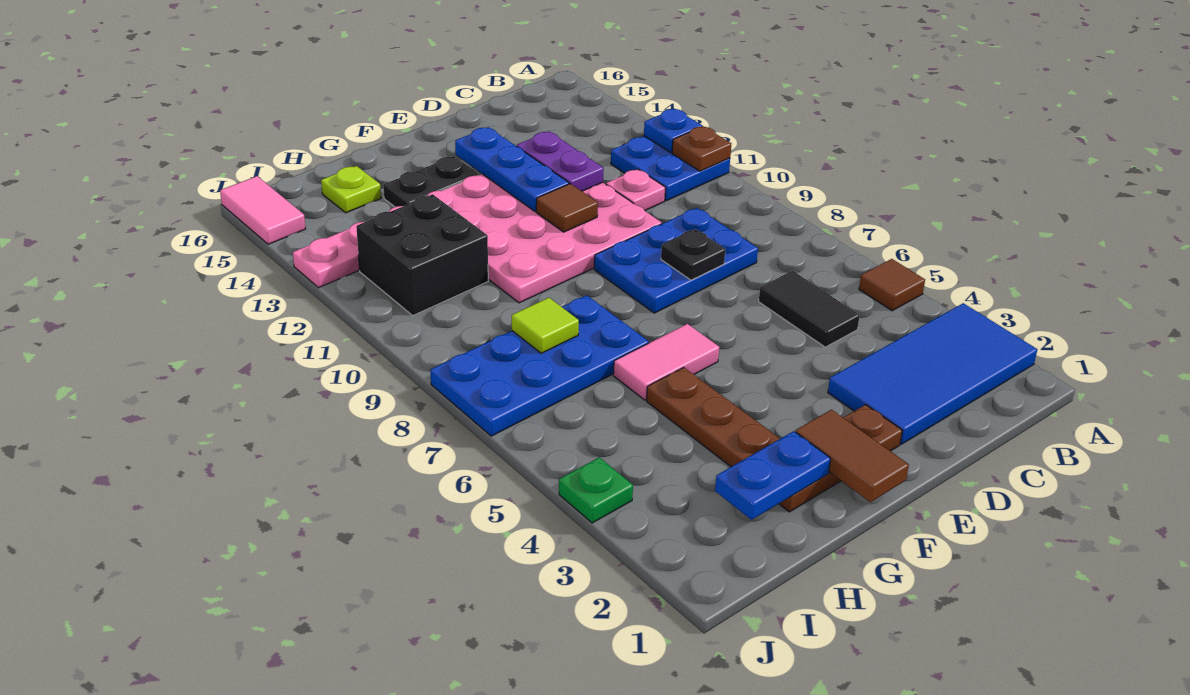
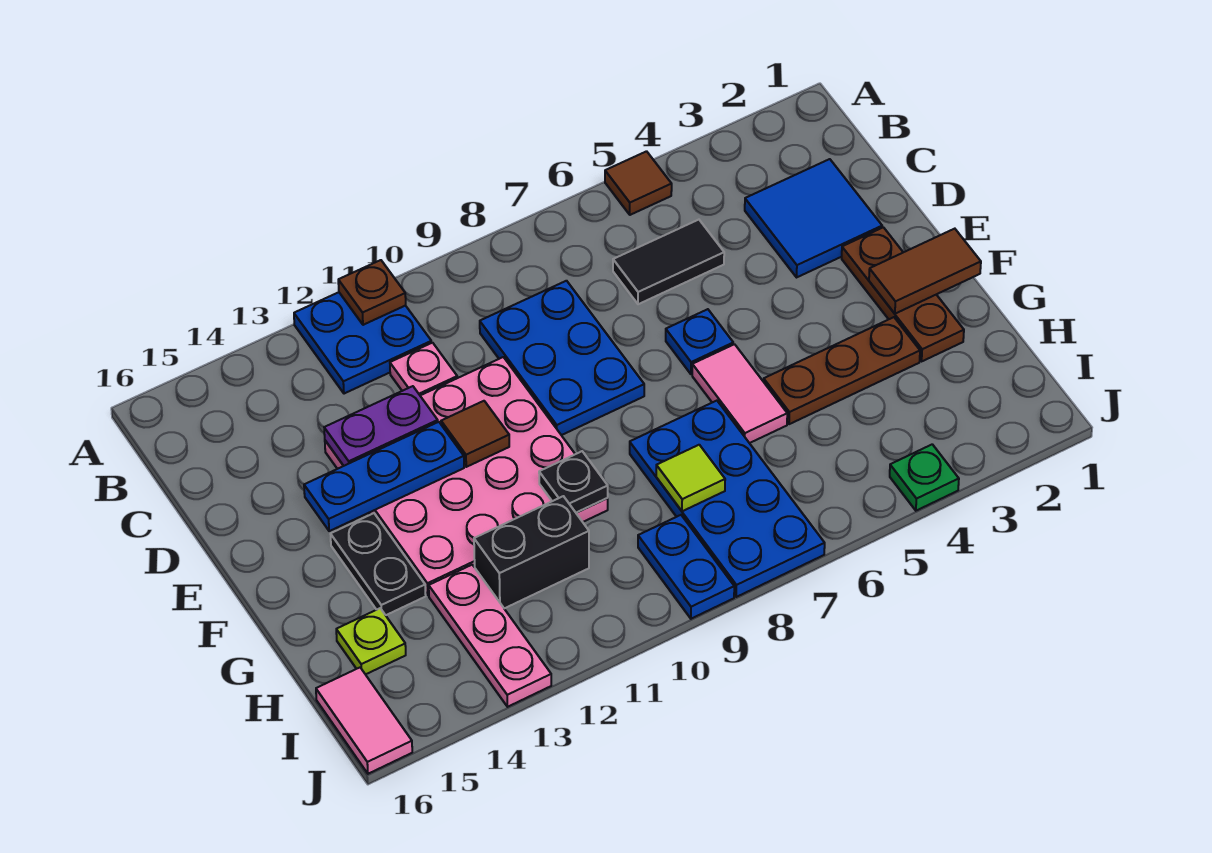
blue 2x4 tile [828,303,1037,444] -> blue 2x2 tile [745,159,882,277]
blue 1x1 plate [644,109,702,153] -> blue 1x1 plate moved to [666,309,733,374]
black 1x1 plate [661,229,725,280] -> black 1x1 plate moved to [539,451,608,513]
blue 1x2 plate [715,431,831,520] -> blue 1x2 plate moved to [638,515,734,619]
black 2x2 brick [356,194,488,315] -> black 1x2 brick [474,496,589,608]
pink 1x2 tile [220,176,305,244] -> pink 1x2 tile turned to [316,668,412,774]

